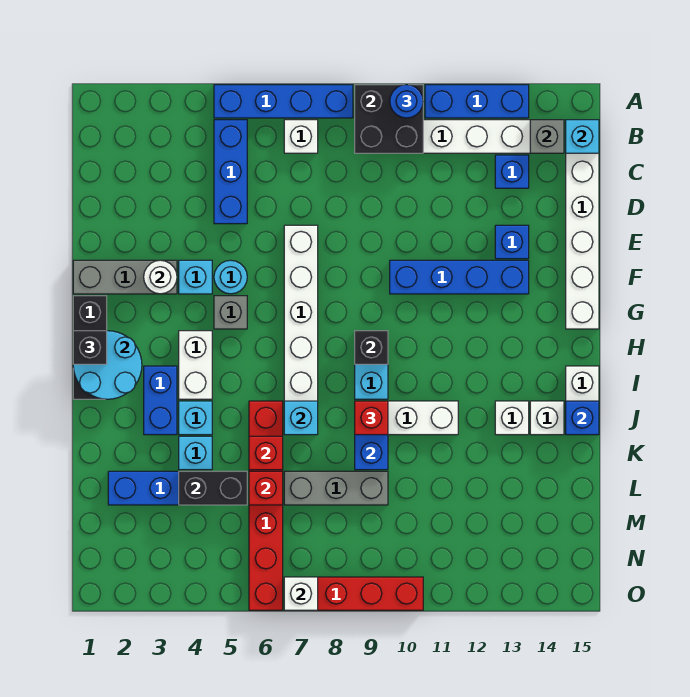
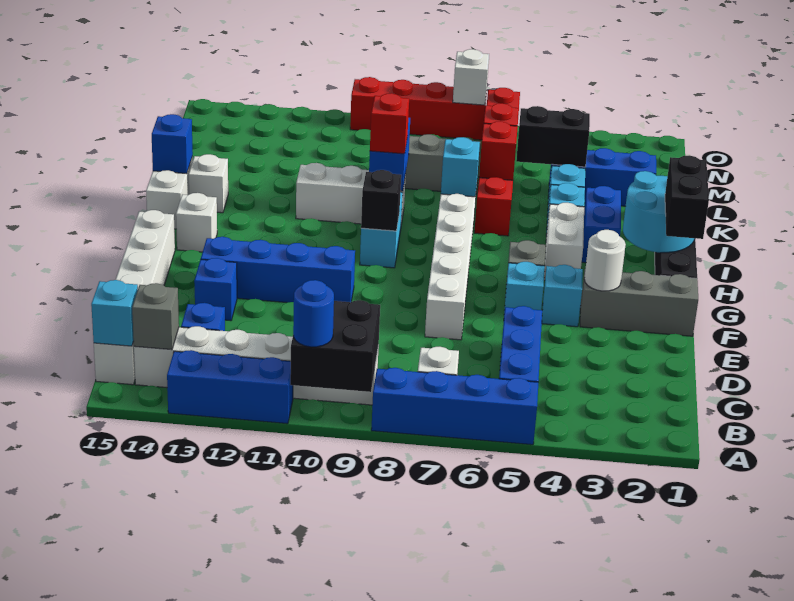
cyan 1x1 round brick [214,260,247,294] -> cyan 1x1 brick [504,262,545,313]
black 1x1 brick [73,331,107,364] -> black 1x2 brick [665,155,709,239]
white 1x1 brick [495,401,529,435] -> white 1x1 brick moved to [176,193,217,252]

